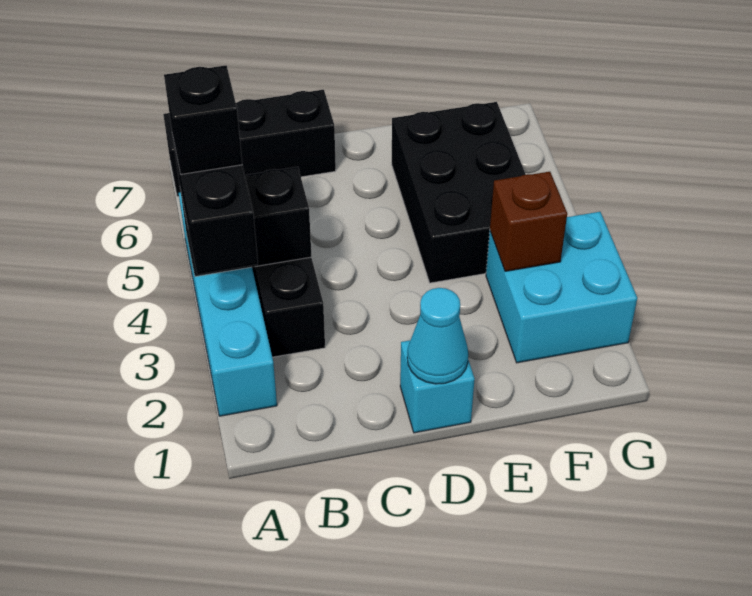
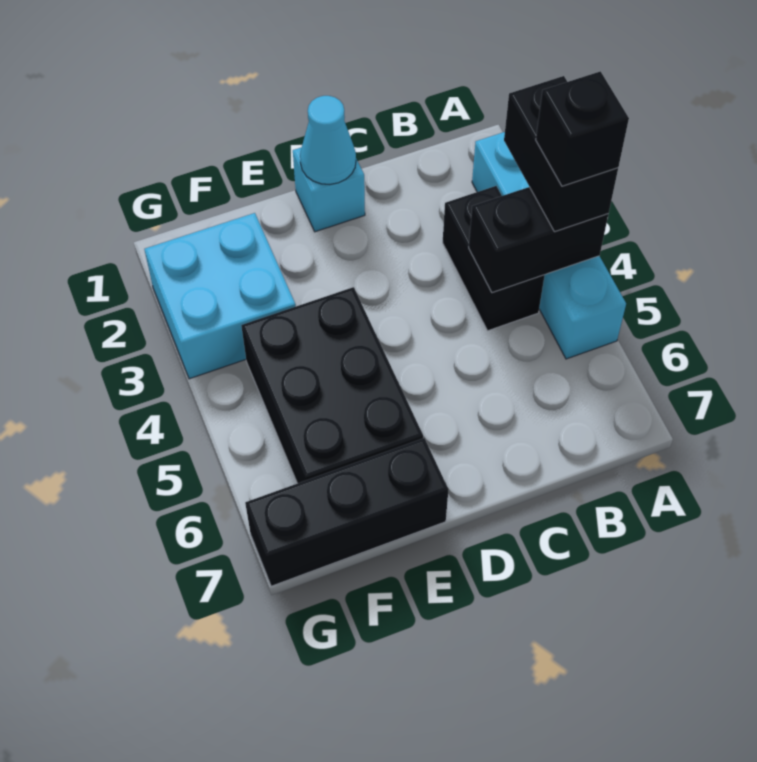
black 1x3 brick [163,90,336,197] -> black 1x3 brick moved to [245,438,449,586]
brown 1x1 brick [490,172,567,271] -> none

